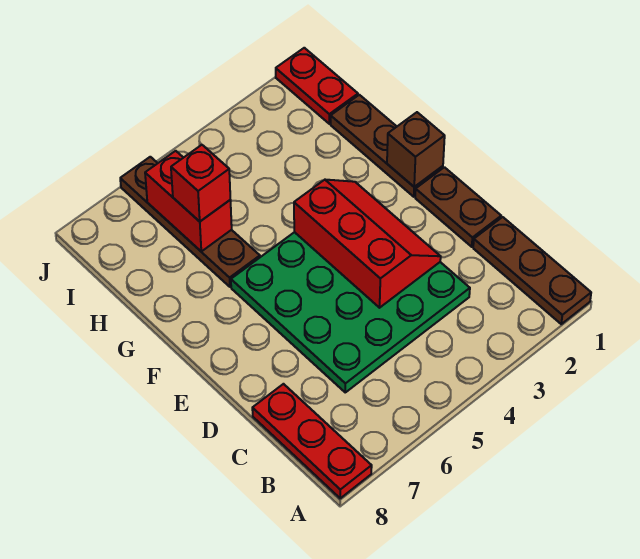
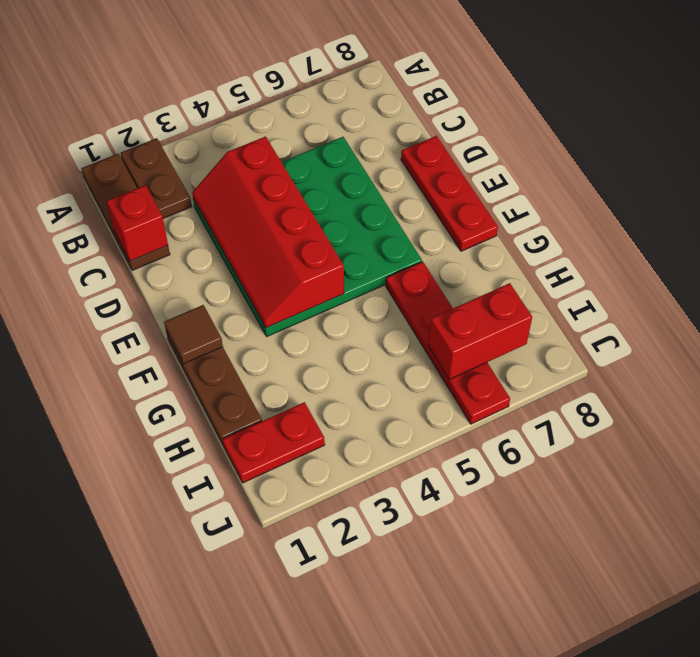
red 1x3 plate [252,384,372,498] -> red 1x3 plate moved to [401,136,498,251]
brown 1x2 plate [415,167,501,247] -> brown 1x2 plate moved to [121,138,192,219]
red 2x3 slope [294,180,441,308] -> red 2x4 slope [192,136,344,328]
brown 1x1 brick [387,112,445,187] -> brown 1x1 tile [164,305,223,364]
brown 1x4 plate [120,157,260,287] -> red 1x4 plate [386,262,510,424]
red 1x2 brick [145,151,232,251] -> red 1x2 brick turned to [428,283,532,380]
red 1x1 brick [171,145,230,221] -> red 1x1 brick moved to [107,185,168,261]
red 1x2 plate [276,48,358,124] -> red 1x2 plate turned to [223,402,325,483]

